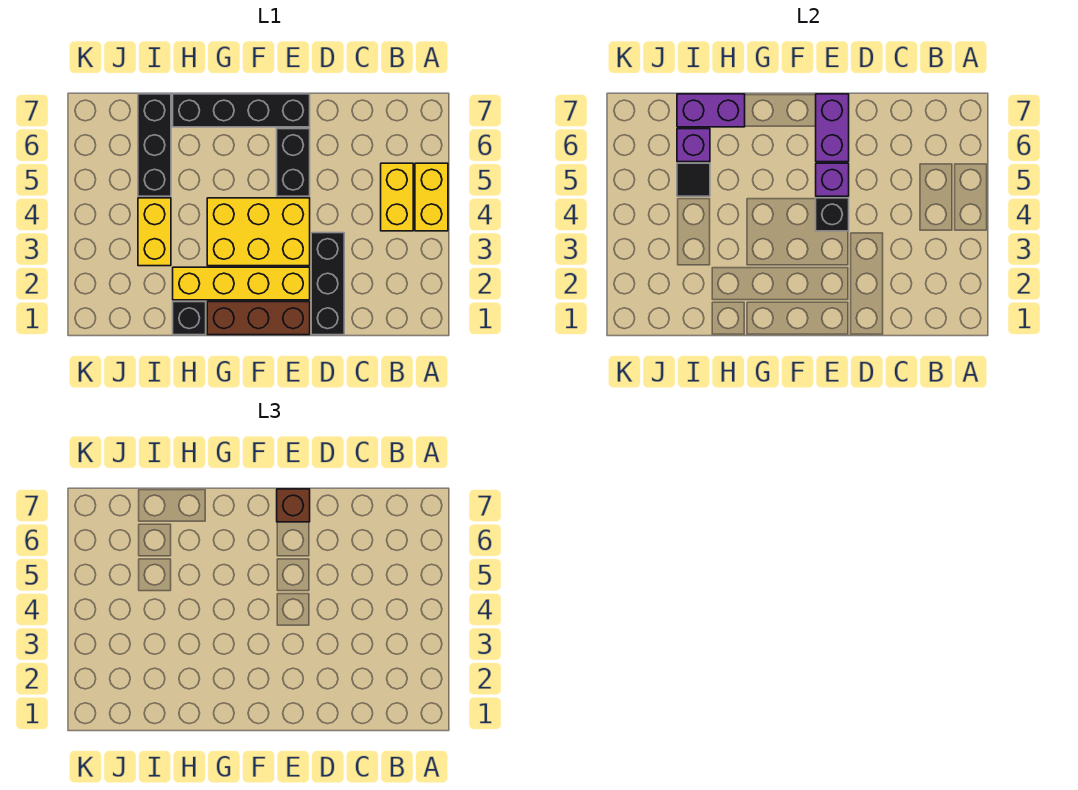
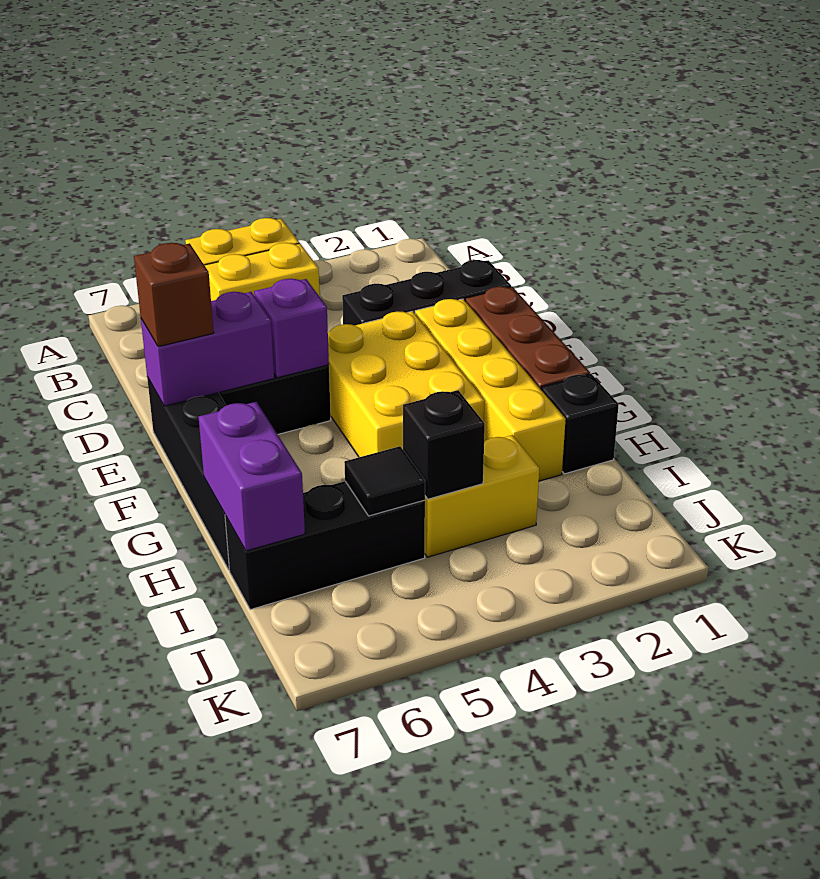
black 1x1 brick [816,198,849,231] -> black 1x1 brick moved to [403,390,485,499]
purple 1x1 brick [677,129,710,162] -> none

